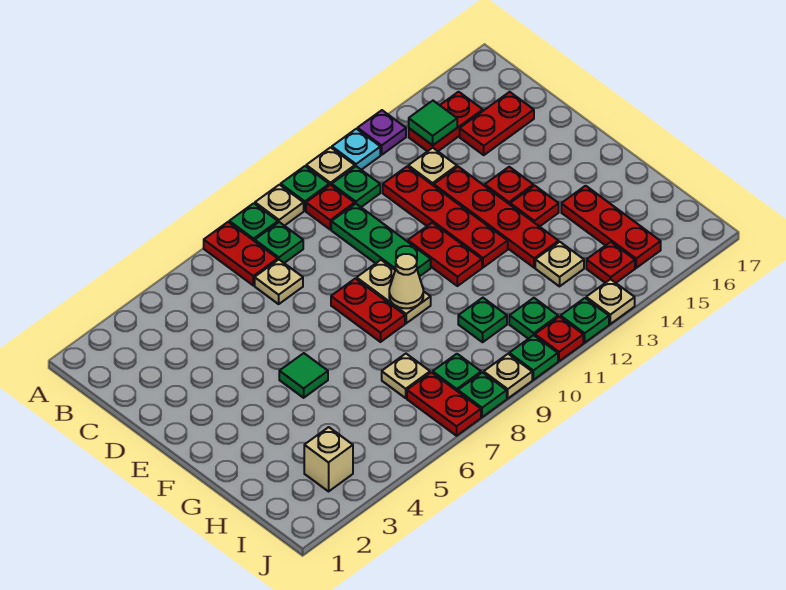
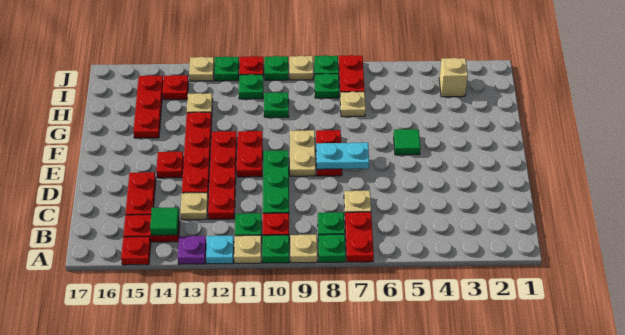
red 1x2 plate [460,92,534,155] -> red 1x2 plate turned to [125,172,156,215]
none -> cyan 1x2 plate [316,143,369,169]
tan 1x1 cone [389,254,423,308] -> none
red 1x1 plate [510,186,559,227] -> red 1x1 plate moved to [121,237,151,265]

